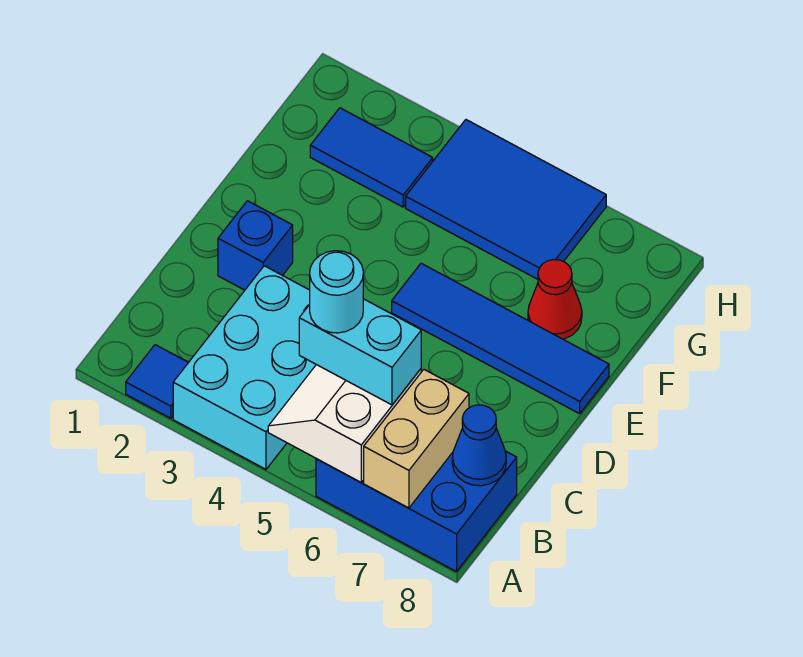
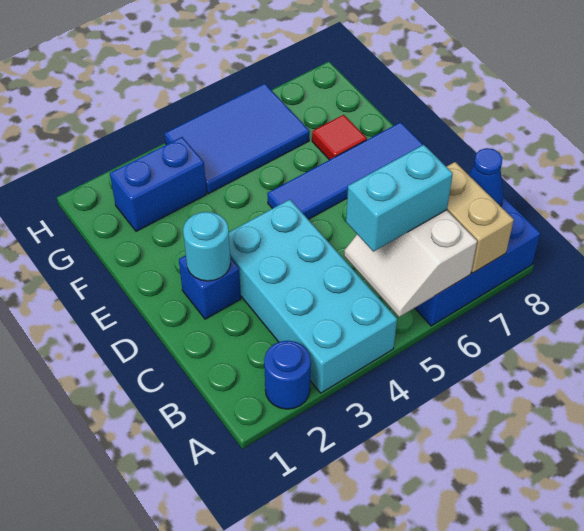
blue 1x1 tile [126,345,189,418] -> blue 1x1 round brick [264,341,311,409]
cyan 2x3 brick [173,266,316,469] -> cyan 2x4 brick [229,199,397,393]
cyan 1x1 round brick [309,251,363,333] -> cyan 1x1 round brick moved to [183,212,231,281]
red 1x1 cone [528,260,582,339] -> red 1x1 tile [312,115,367,160]
blue 1x2 tile [310,108,433,207] -> blue 1x2 brick [110,137,207,231]

